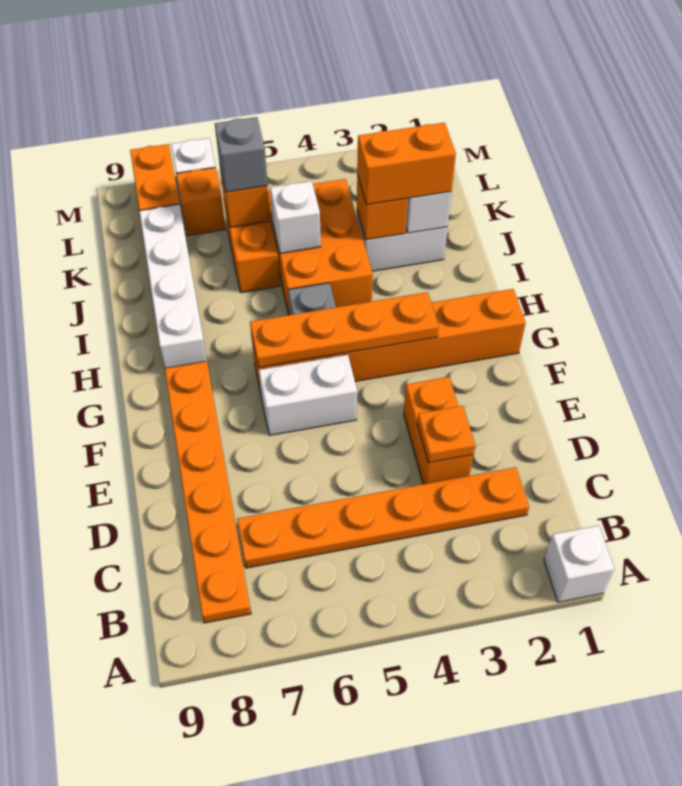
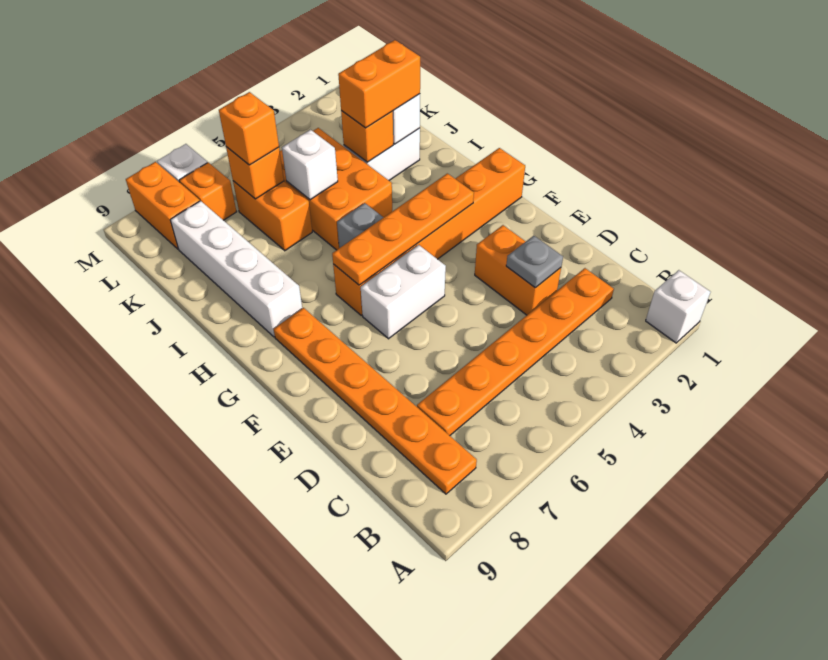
orange 1x1 plate [417,406,475,463] -> grey 1x1 plate [506,236,563,288]
grey 1x1 brick [215,117,268,192] -> orange 1x1 brick [219,92,279,165]

